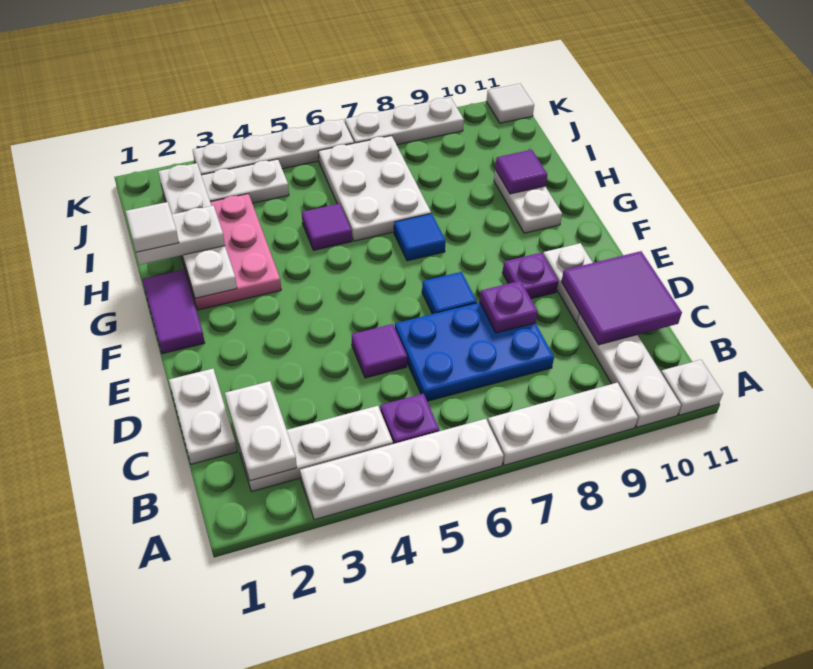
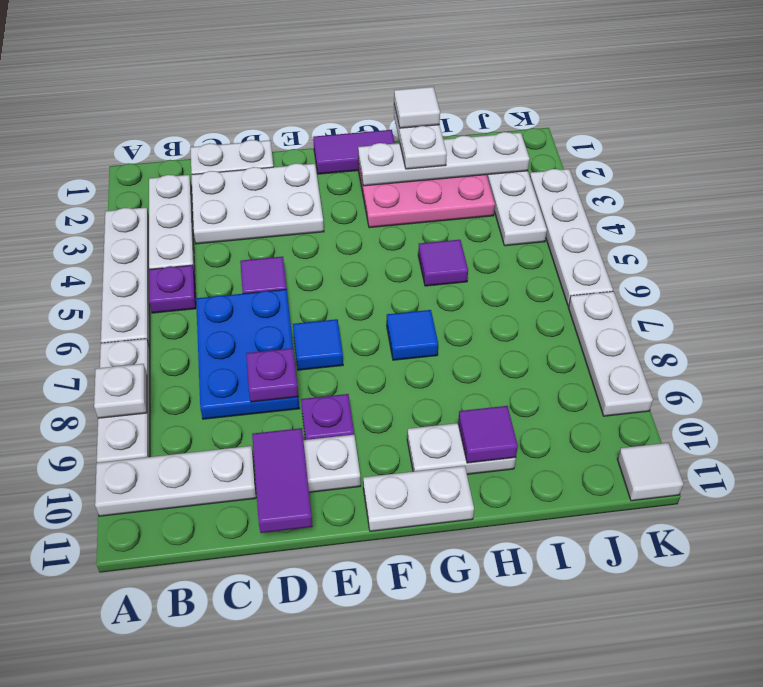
white 1x1 plate [661,360,723,415] -> white 1x1 plate moved to [94,364,147,418]
white 1x2 plate [225,381,297,481] -> white 1x2 plate moved to [363,466,474,531]
purple 2x2 tile [561,251,682,345] -> purple 1x2 tile [252,428,313,533]
white 2x3 plate [319,136,431,241] -> white 2x3 plate moved to [191,163,324,244]

